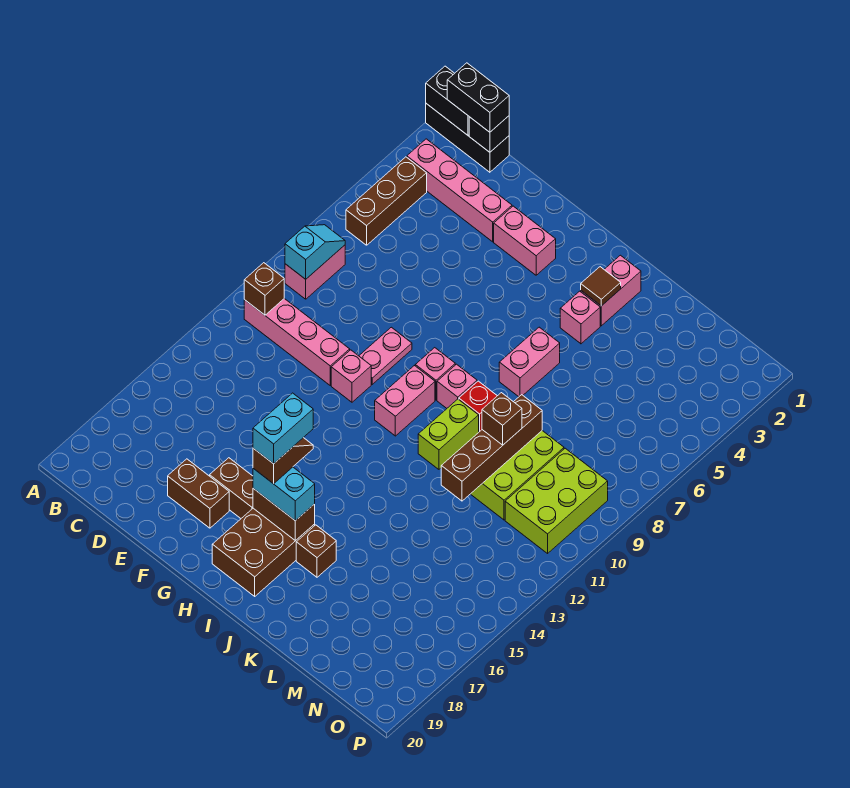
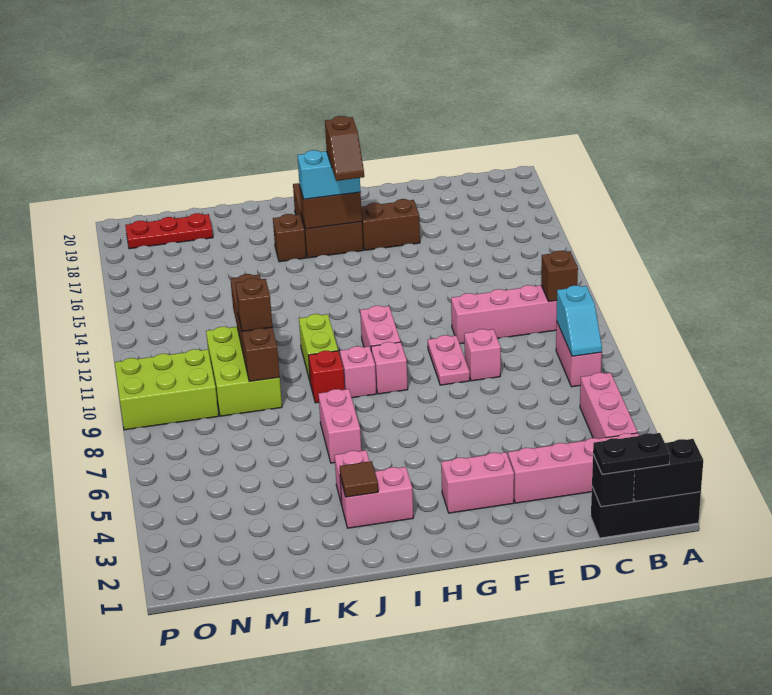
black 1x2 brick [447,63,509,132] -> black 1x2 plate [593,433,670,474]
brown 1x3 brick [346,157,427,245] -> pink 1x3 brick [580,373,638,439]
brown 1x2 brick [168,459,229,528] -> none
pink 1x1 brick [331,350,371,402] -> pink 1x1 brick moved to [464,329,501,381]
cyan 1x2 brick [253,393,313,464] -> none
pink 1x2 brick [581,255,641,326] -> pink 1x2 brick turned to [340,467,413,528]
none -> red 1x3 plate [125,213,213,249]
lime 2x3 brick [505,448,608,553] -> lime 2x3 brick turned to [115,349,218,430]

